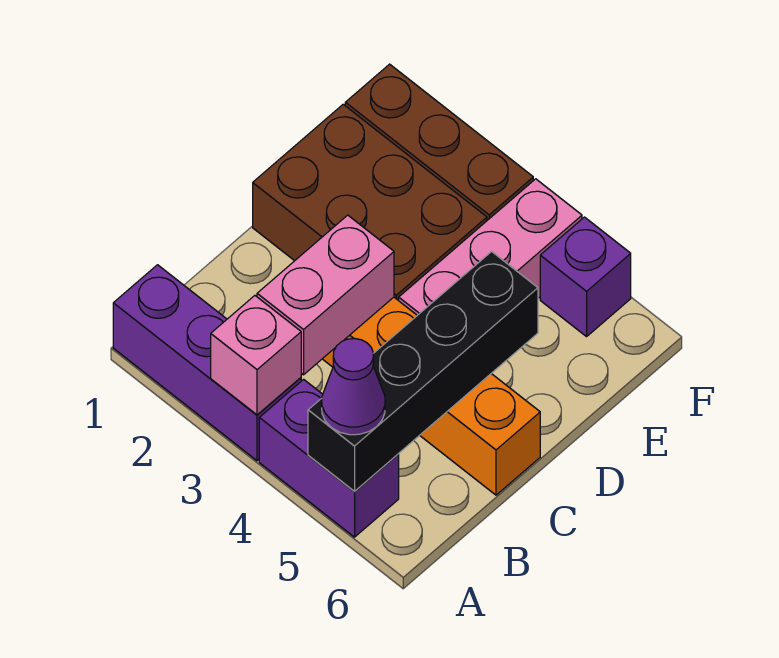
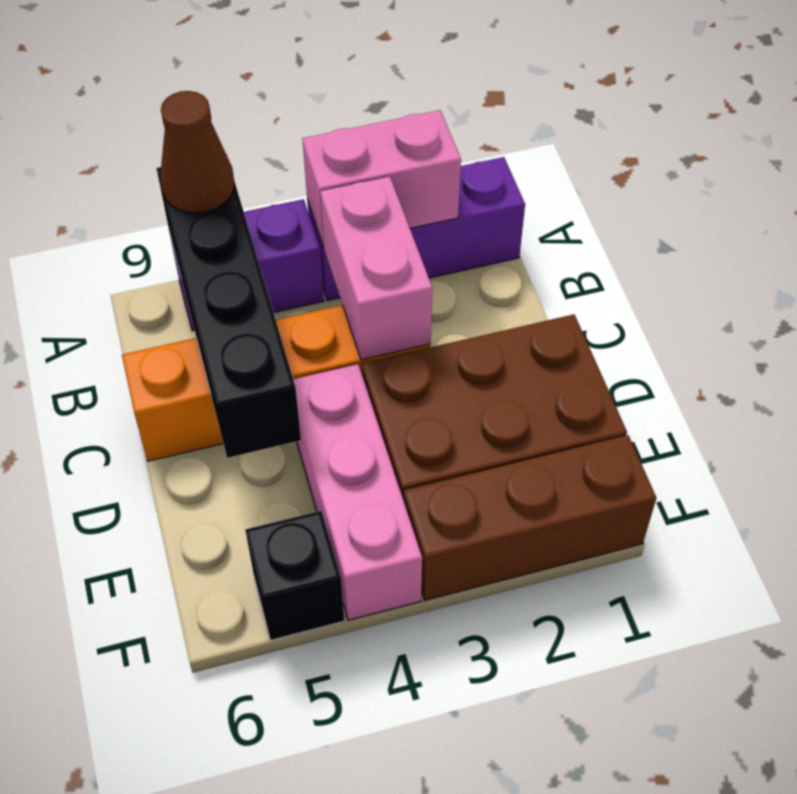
pink 1x1 brick [211,296,301,415] -> pink 1x2 brick [302,110,461,247]
purple 1x1 cone [322,338,385,435] -> brown 1x1 cone [160,91,234,213]
purple 1x1 brick [540,217,631,337] -> black 1x1 brick [245,511,344,640]

